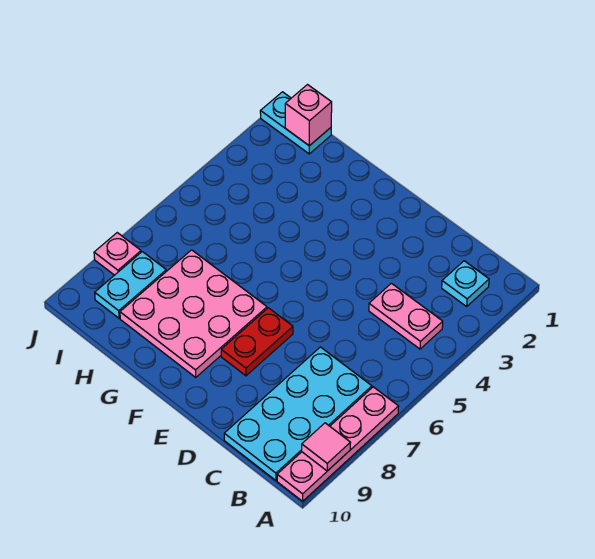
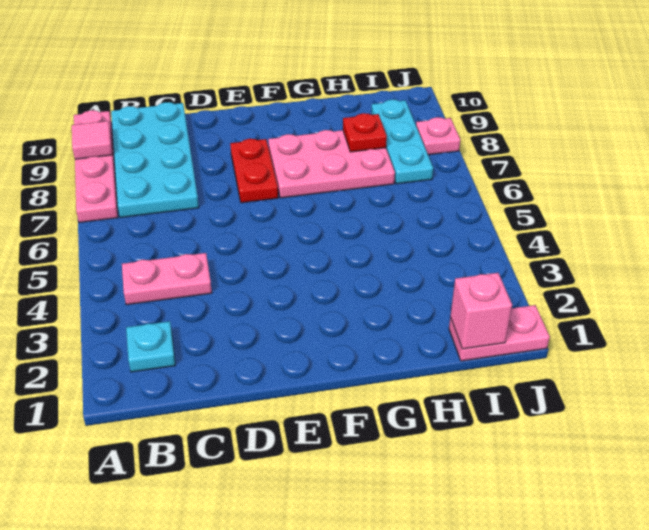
pink 3x3 plate [120,250,267,377] -> pink 2x3 plate [268,130,395,198]
none -> red 1x1 plate [343,113,387,152]
cyan 1x2 plate [260,92,331,154] -> pink 1x2 plate [449,305,550,361]
cyan 1x2 plate [95,252,166,318] -> cyan 1x3 plate [371,100,433,184]

